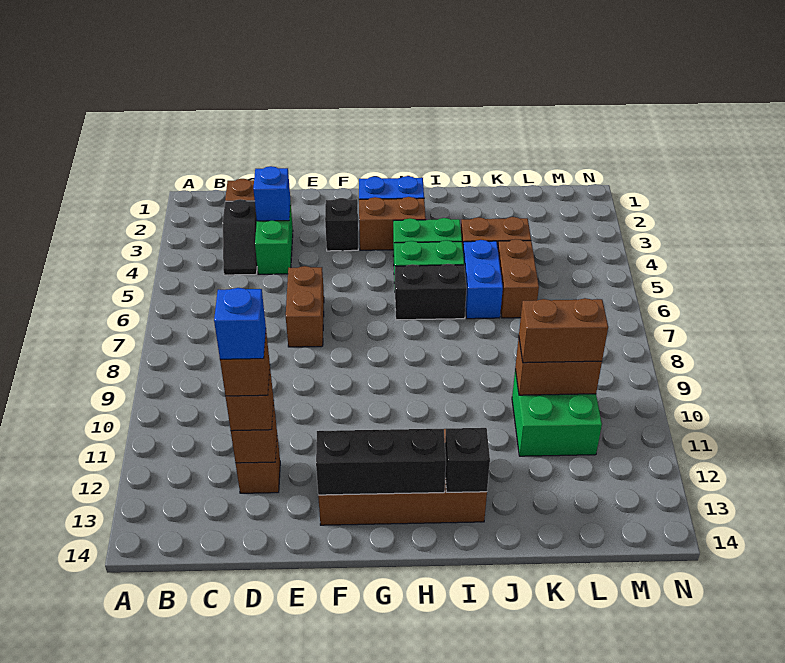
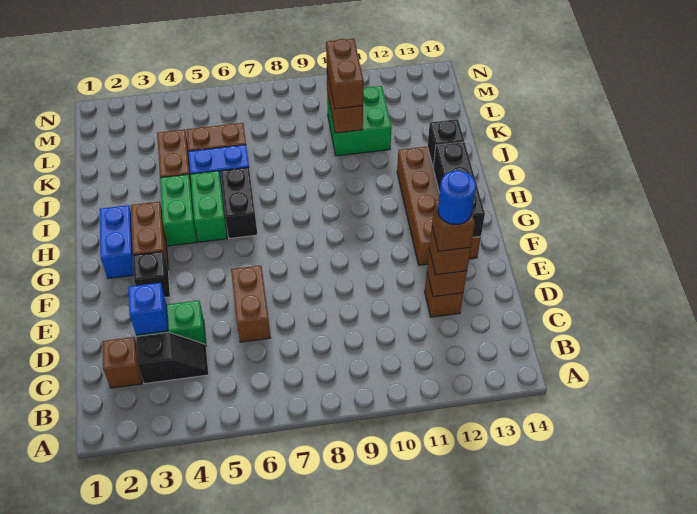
blue 1x1 brick [214,288,266,359] -> blue 1x1 round brick [438,171,476,224]
brown 1x2 brick [286,266,324,347] -> brown 1x2 brick turned to [231,265,271,342]

